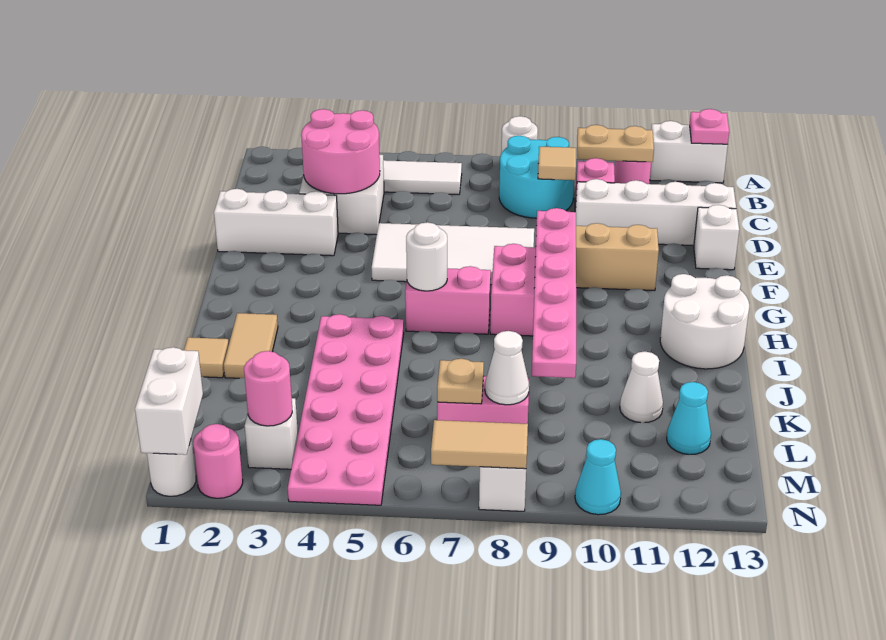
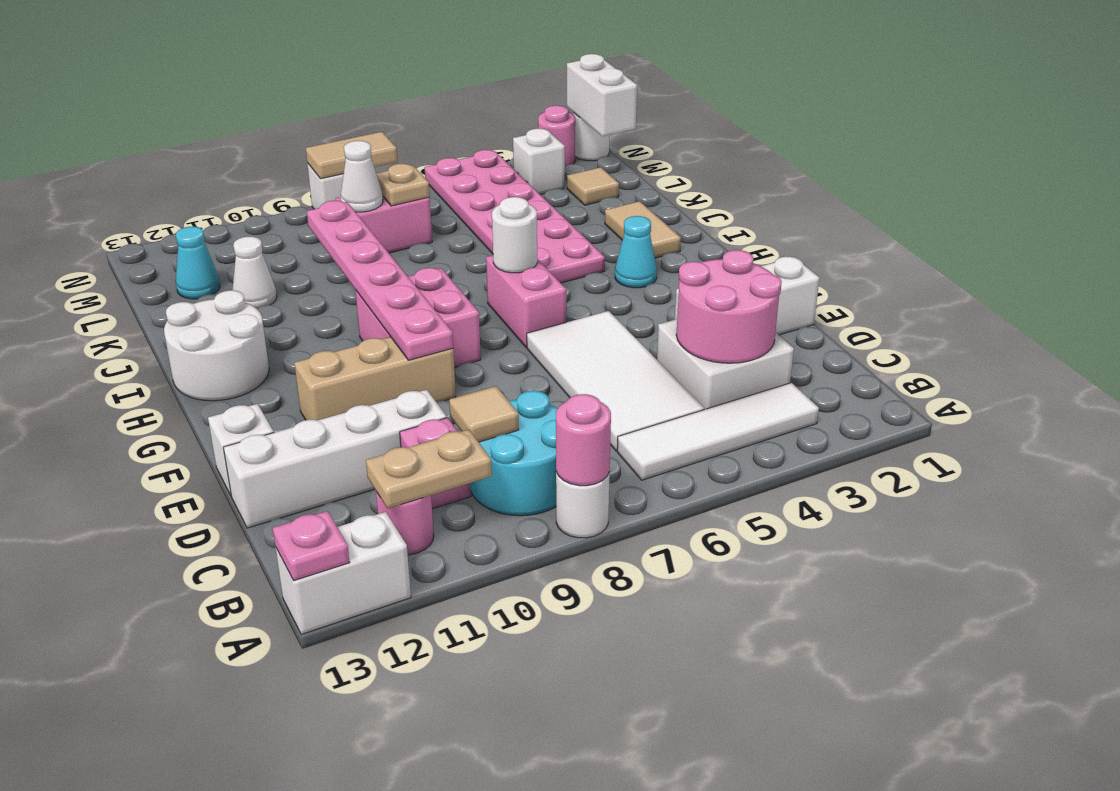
white 2x4 tile [372,223,534,285] -> white 2x4 tile turned to [527,311,704,451]
pink 1x2 brick [405,266,491,334] -> pink 1x2 brick turned to [486,255,566,347]
tan 1x1 tile [184,337,229,378] -> tan 1x1 tile moved to [567,167,619,205]
pink 1x1 round brick [244,351,292,426] -> pink 1x1 round brick moved to [556,394,611,486]
cyan 1x1 cone [575,439,621,515] -> cyan 1x1 cone moved to [615,216,657,288]

